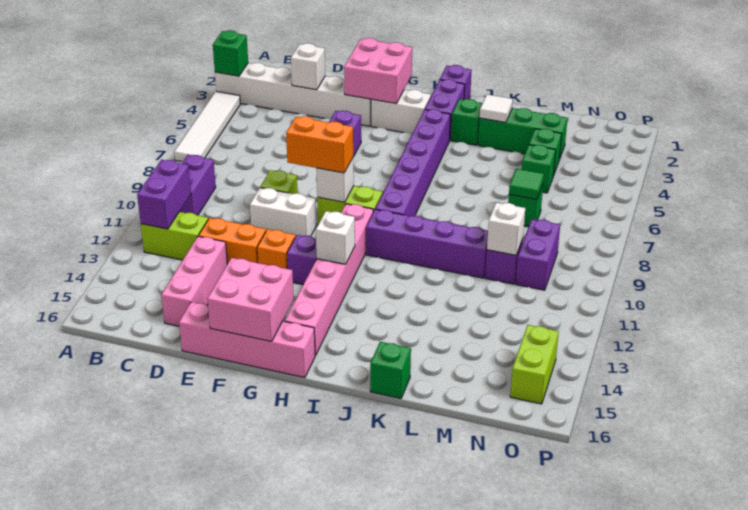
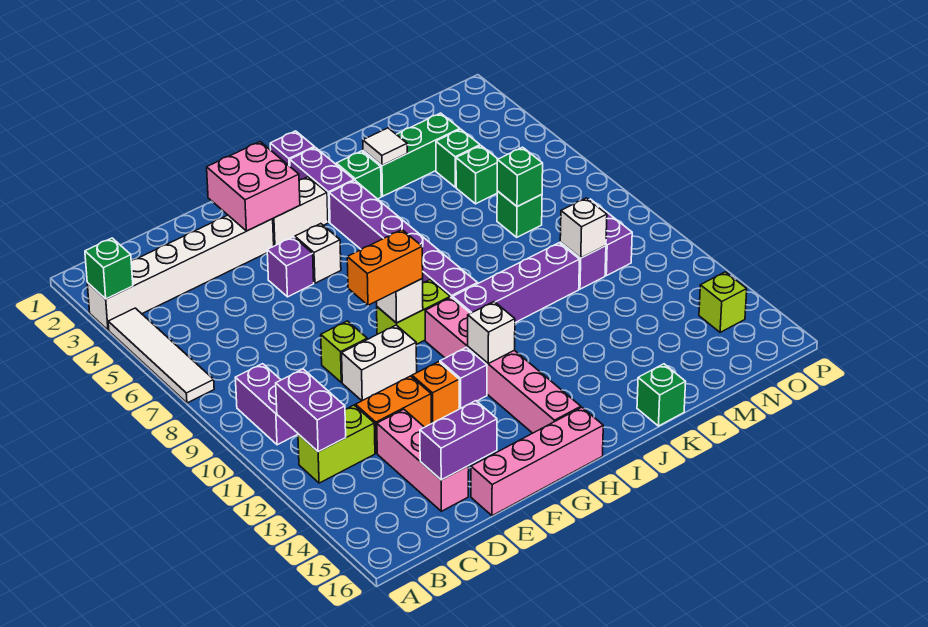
white 1x1 brick [291,43,325,90] -> white 1x1 brick moved to [295,224,341,283]
none -> purple 1x2 brick [420,401,497,480]
pink 2x2 brick [207,258,294,341] -> none
green 1x1 tile [509,169,544,200] -> green 1x1 brick [497,147,543,207]
lime 1x2 brick [510,325,559,404] -> lime 1x1 brick [699,272,747,332]

